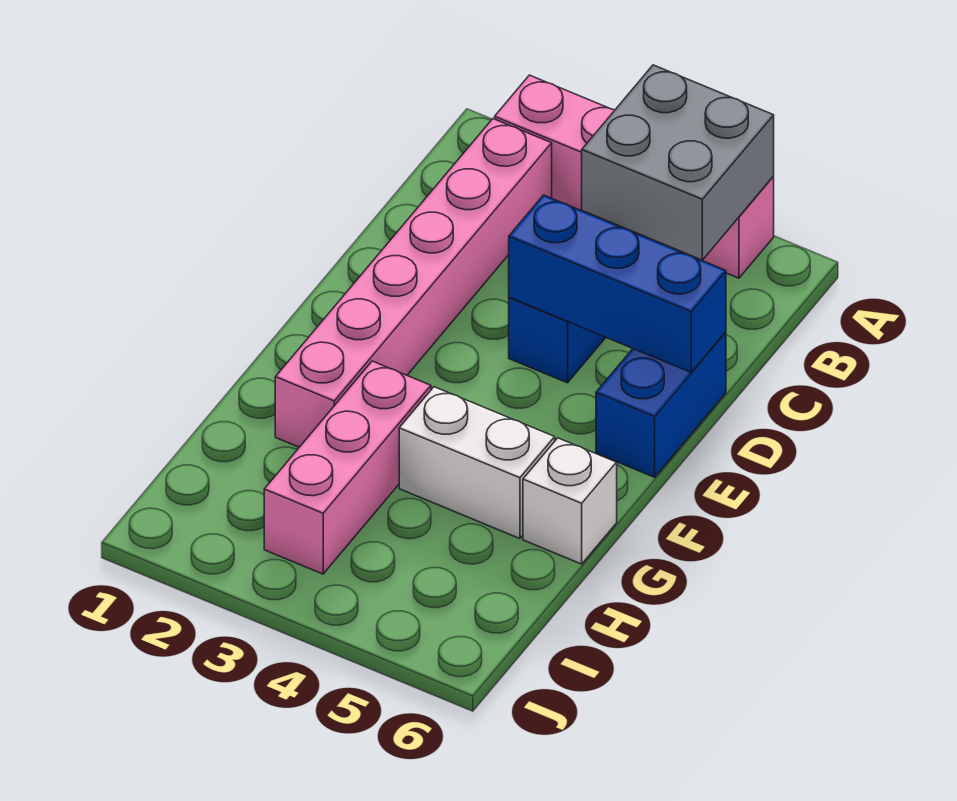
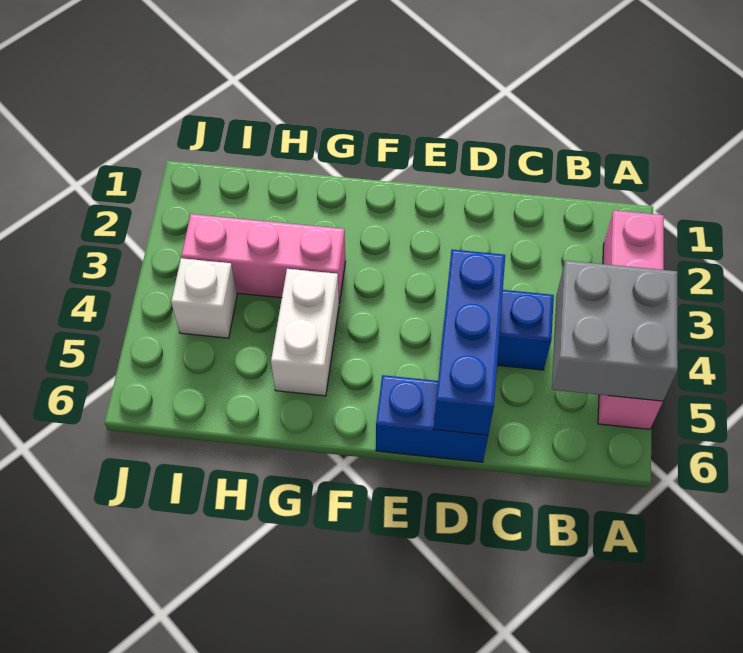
pink 1x6 brick [275,119,552,447] -> none
white 1x1 brick [523,438,617,564] -> white 1x1 brick moved to [171,258,237,338]

